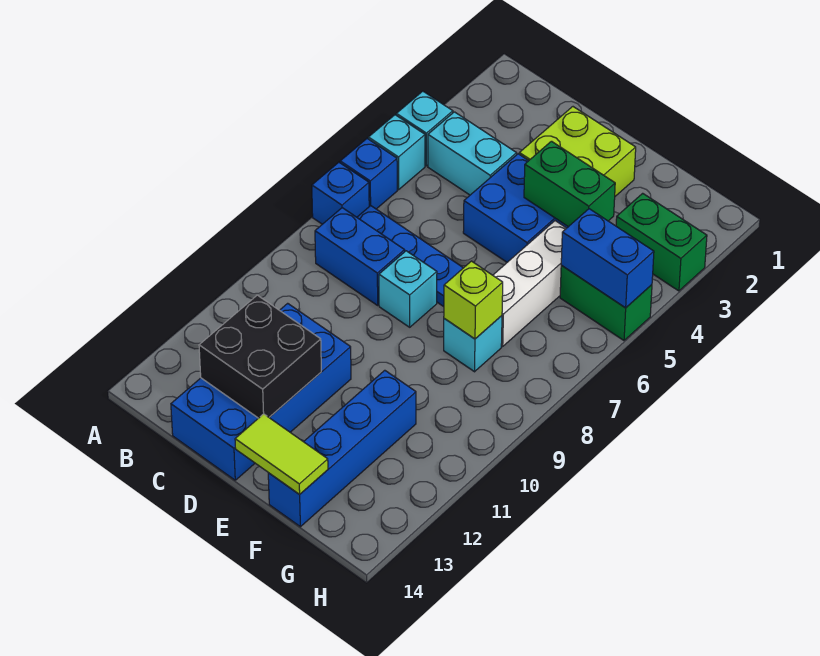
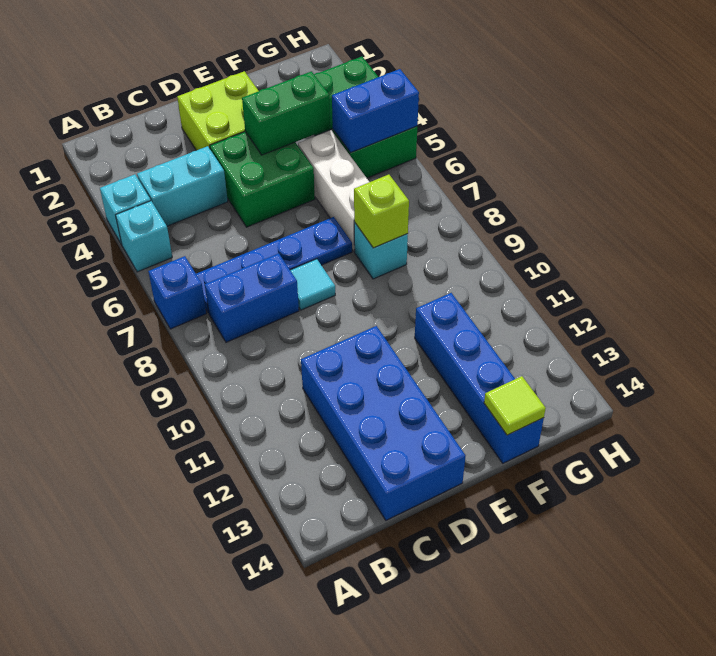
blue 1x1 brick [340,139,397,209] -> none
black 2x2 brick [199,295,321,418] -> none
blue 2x2 brick [463,154,568,262] -> green 2x2 brick [210,132,315,227]
cyan 1x1 brick [379,251,437,327] -> cyan 1x1 tile [290,259,335,310]
lime 1x2 tile [235,414,328,495] -> lime 1x1 tile [484,376,546,435]

